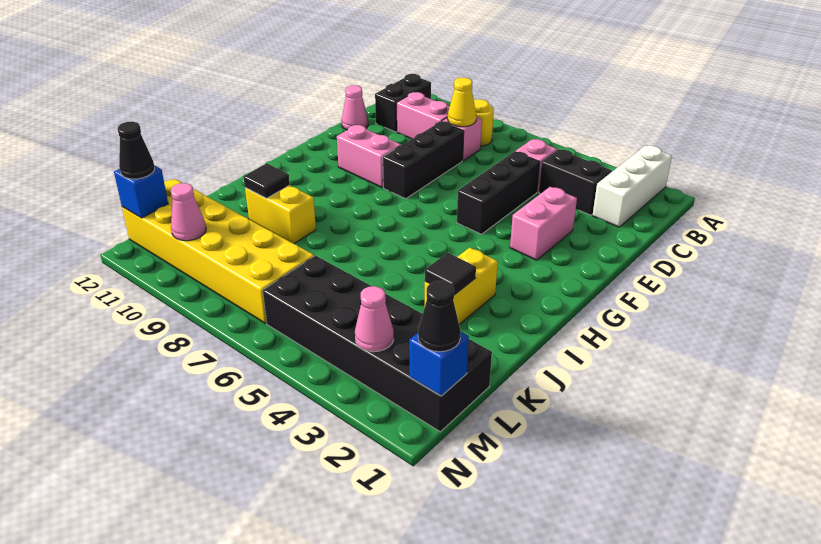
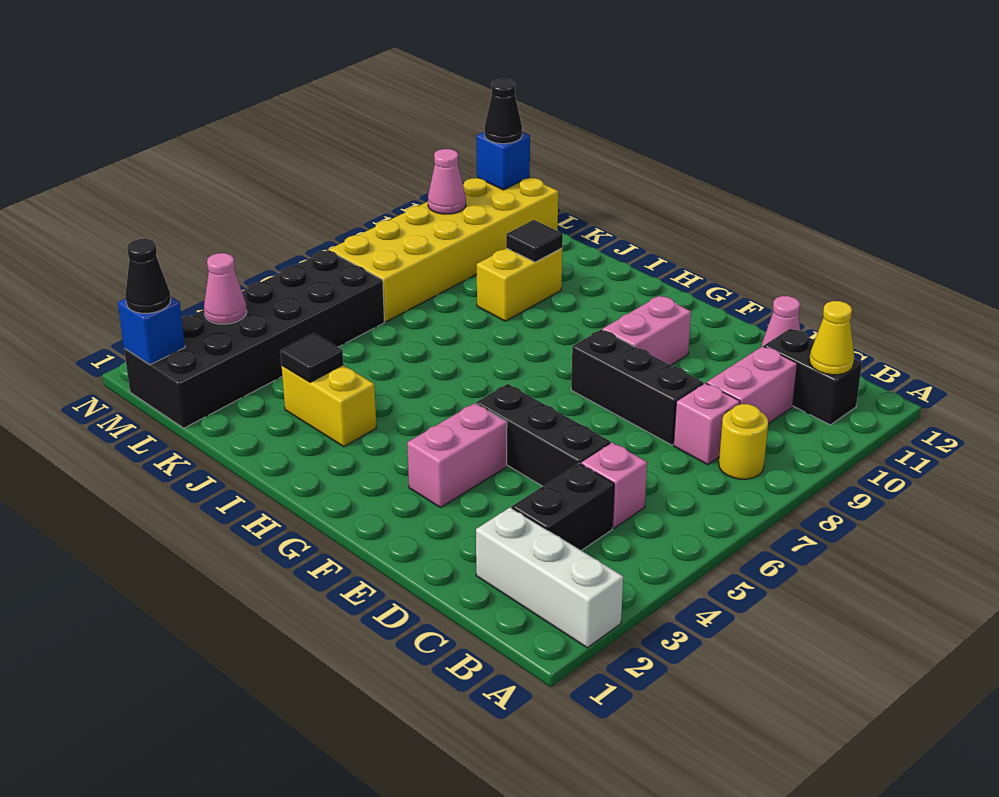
yellow 1x1 cone [448,78,476,127] -> yellow 1x1 cone moved to [809,301,854,375]
pink 1x2 brick [510,187,577,260] -> pink 1x2 brick turned to [407,403,507,508]

